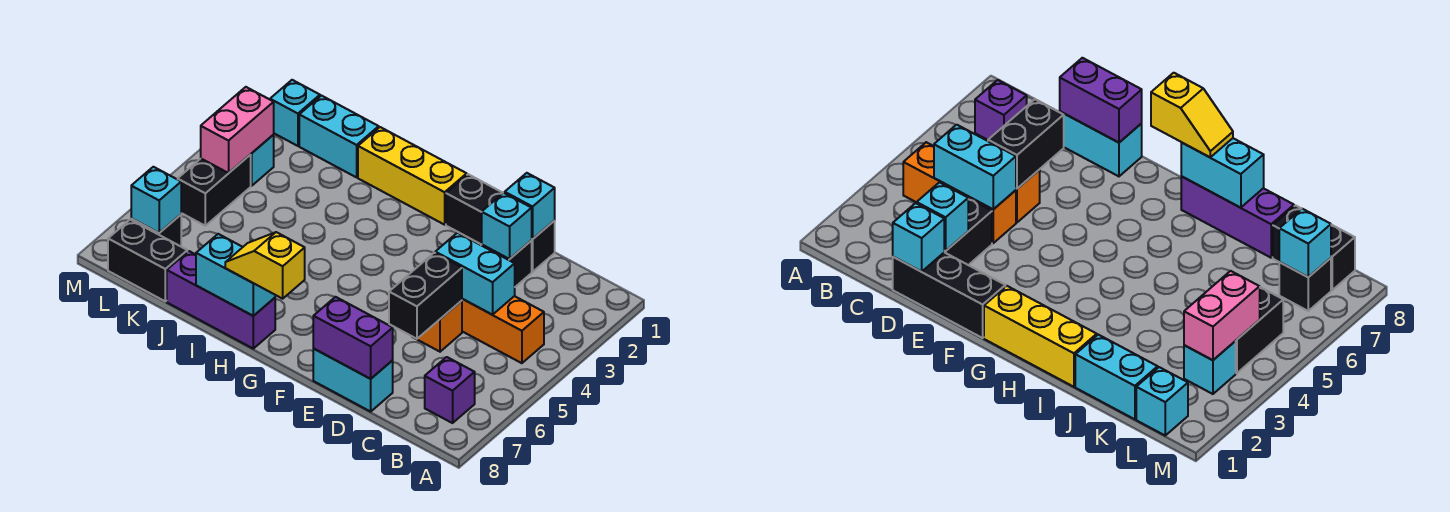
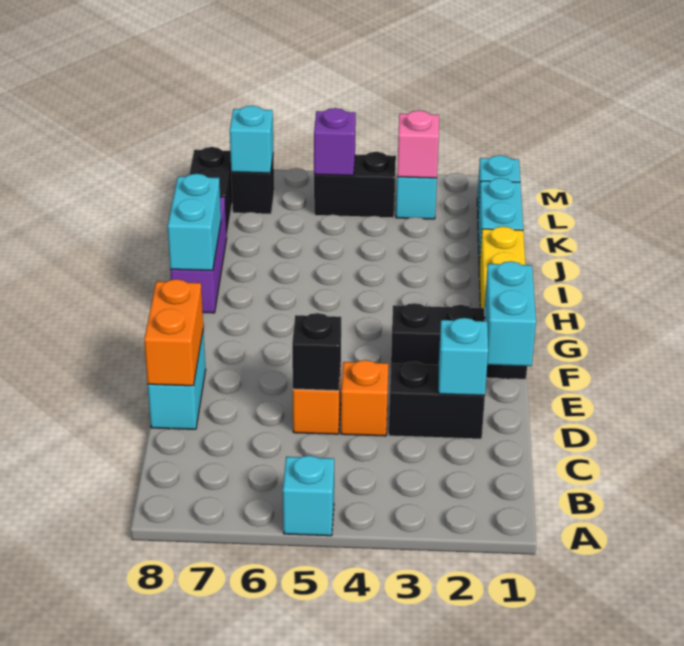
orange 1x3 brick [462,296,544,363] -> orange 1x1 brick [341,360,389,436]
purple 1x1 brick [425,357,475,423] -> purple 1x1 brick moved to [314,108,356,176]
cyan 1x2 brick [435,233,515,315] -> cyan 1x2 brick moved to [485,261,536,366]
black 1x3 brick [446,174,555,272] -> black 1x3 brick turned to [391,303,527,379]
cyan 1x1 brick [505,173,555,239] -> cyan 1x1 brick moved to [283,456,334,536]
black 1x2 brick [389,253,462,339] -> black 1x1 brick [292,313,341,391]
purple 1x2 brick [313,297,393,379] -> orange 1x2 brick [144,279,203,386]
yellow 1x2 slope [225,232,305,299] -> none
pink 1x2 brick [201,87,274,173] -> pink 1x1 brick [397,110,439,178]

